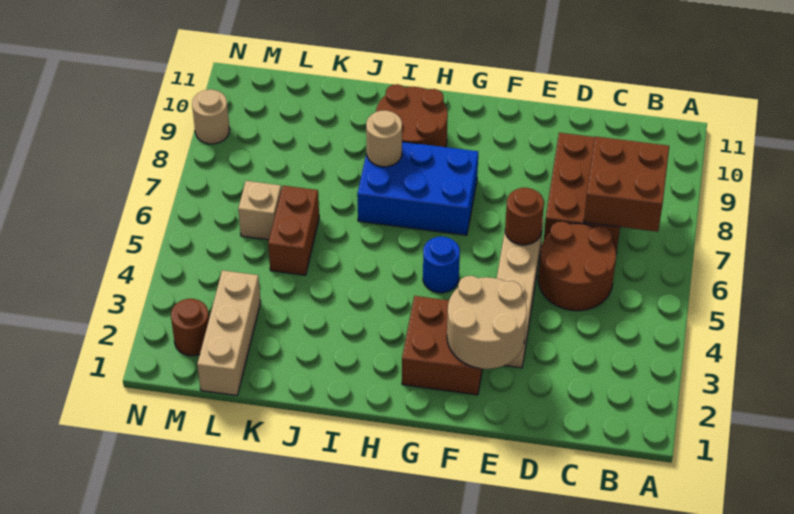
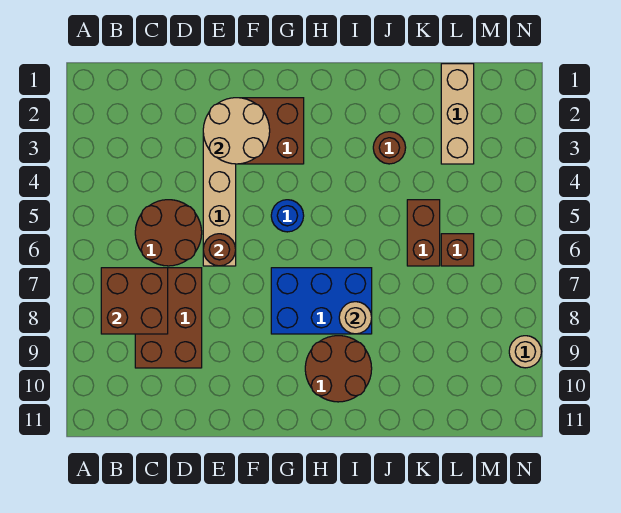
tan 1x1 brick [238,181,281,240] -> brown 1x1 brick [441,234,474,266]
brown 1x1 round brick [171,299,209,356] -> brown 1x1 round brick moved to [373,132,406,164]

